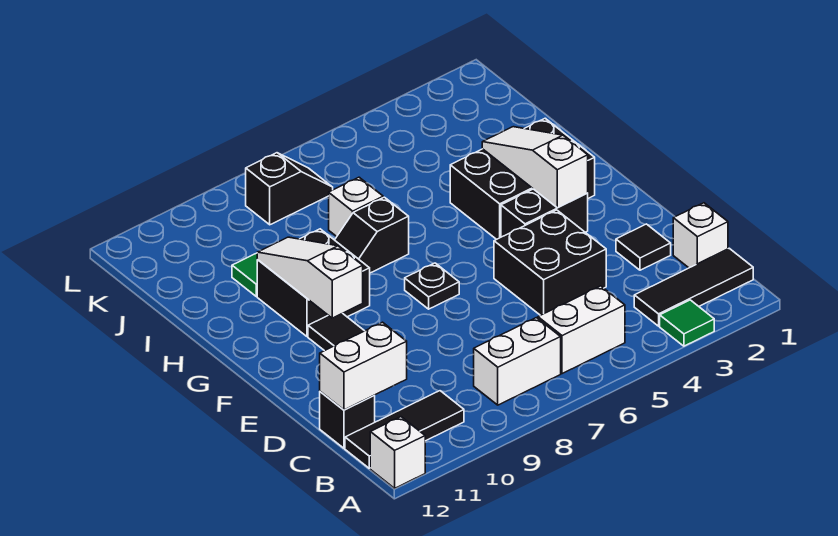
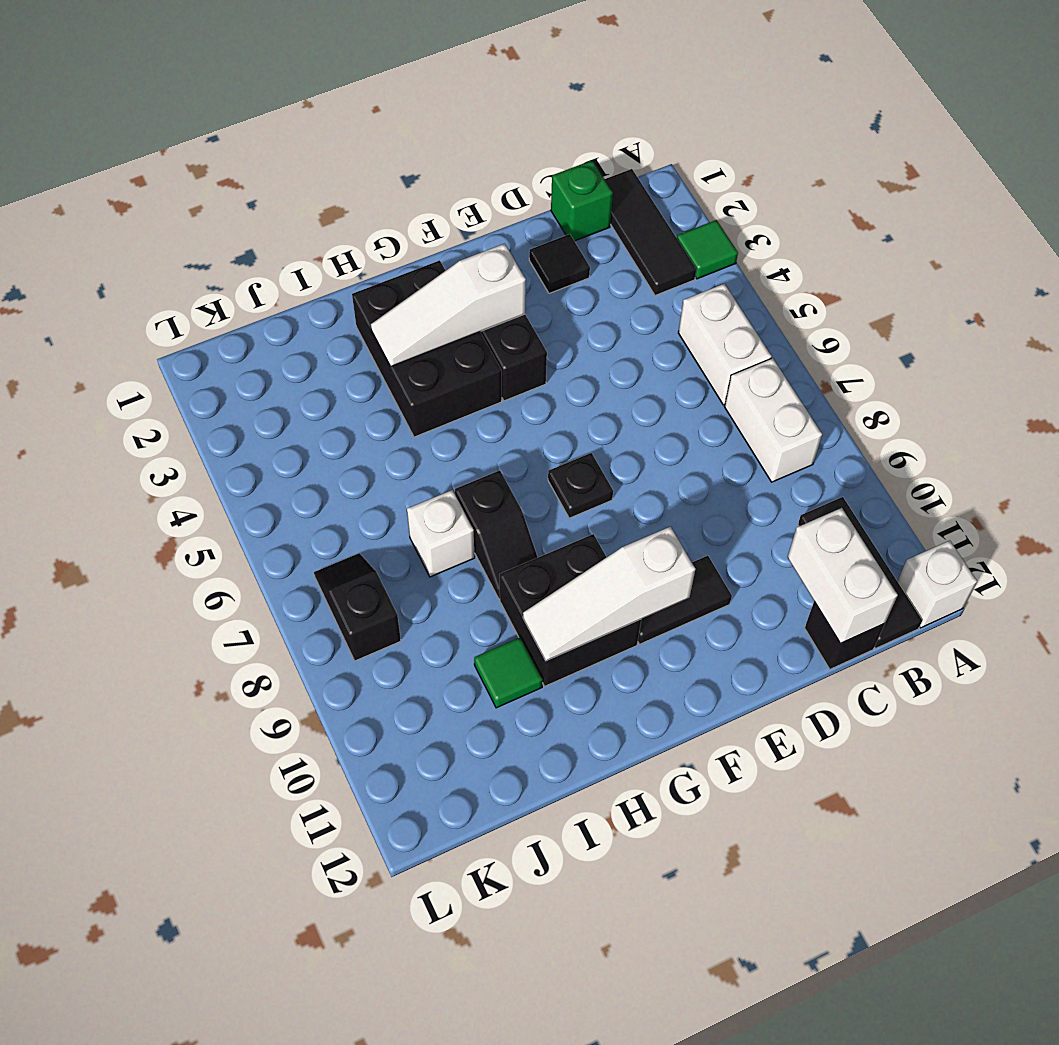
white 1x1 brick [673,203,728,268] -> green 1x1 brick [551,160,613,241]
black 2x2 brick [494,210,606,315] -> none

